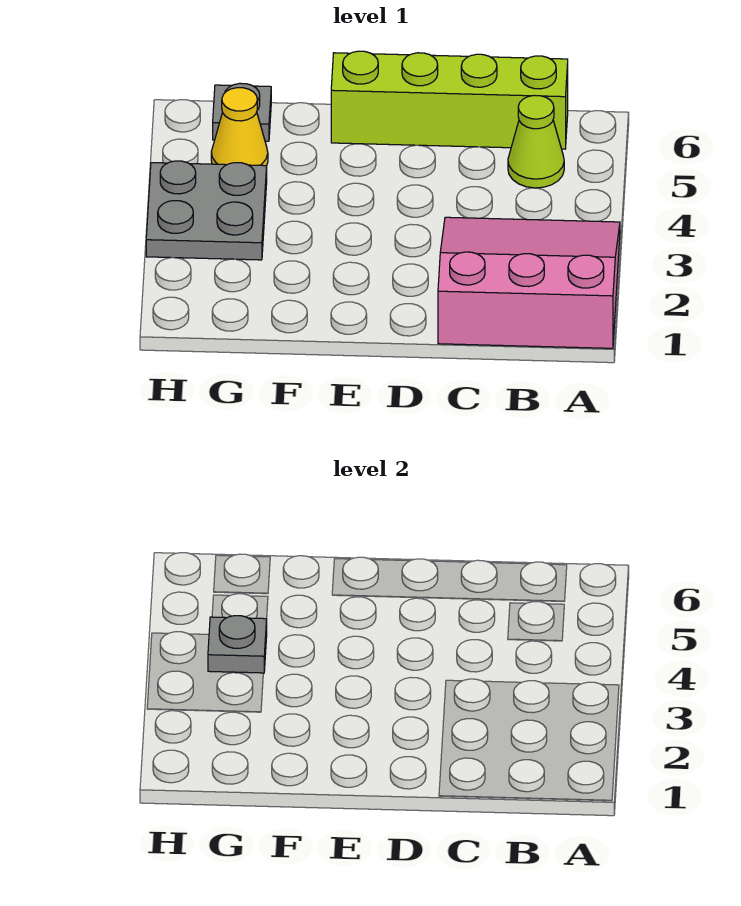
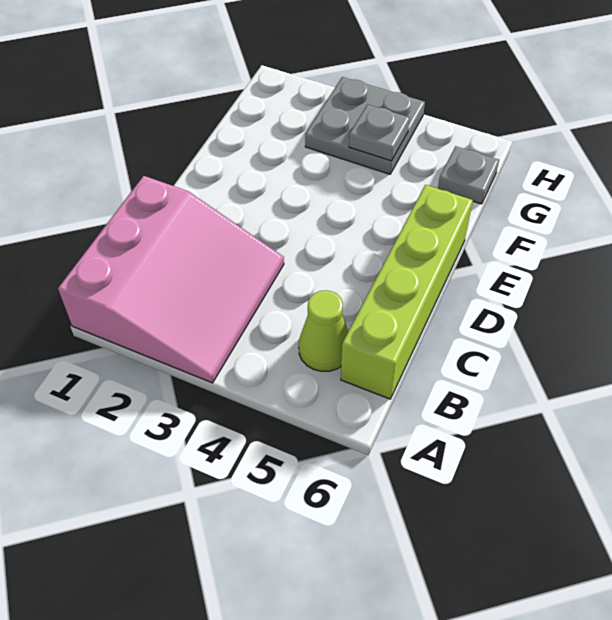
yellow 1x1 cone [211,88,268,166] -> none

